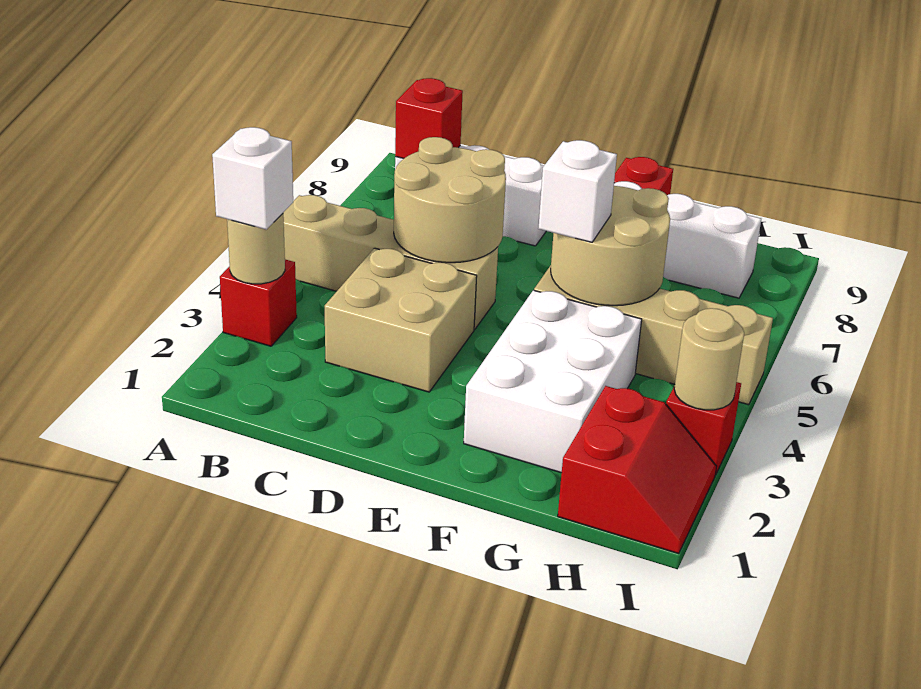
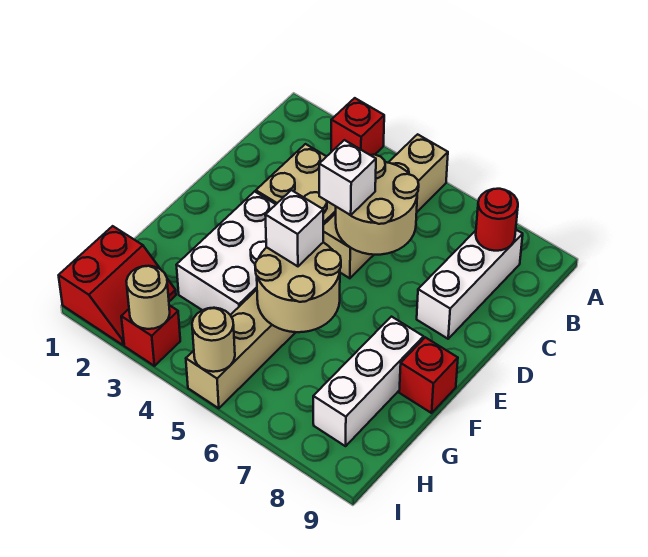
tan 1x1 round brick [227,214,285,284] -> tan 1x1 round brick moved to [192,308,235,372]
white 1x1 brick [212,127,293,230] -> white 1x1 brick moved to [319,140,376,215]
red 1x1 brick [395,78,463,158] -> red 1x1 round brick [476,189,518,251]
white 2x3 brick [464,290,642,473] -> white 2x3 brick turned to [177,192,276,315]
red 2x2 slope [558,386,717,554] -> red 2x2 slope turned to [59,226,176,345]

